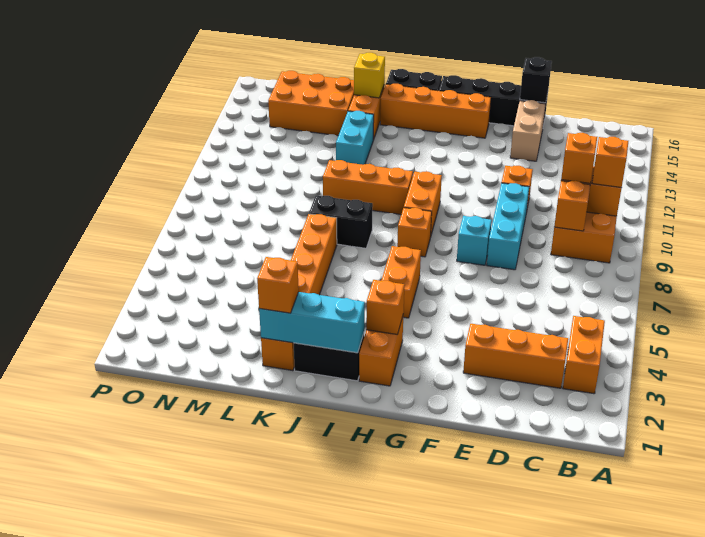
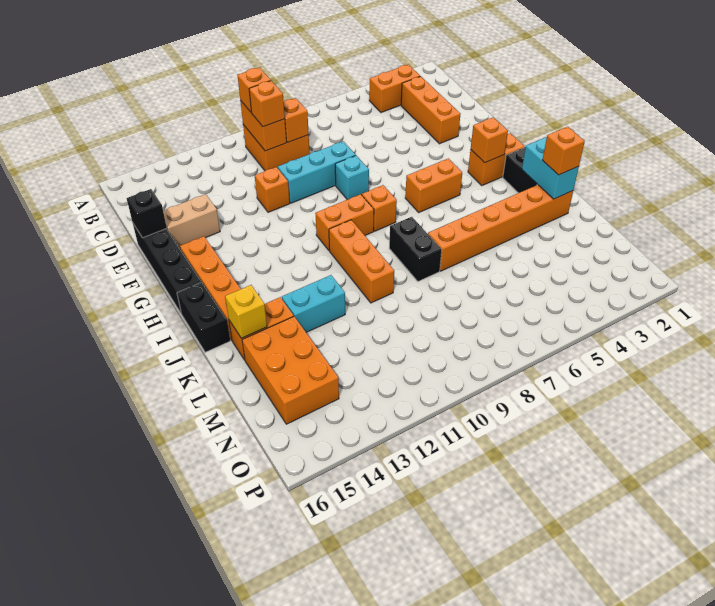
cyan 1x3 brick [259,292,365,353] -> cyan 1x2 brick [522,137,579,199]

